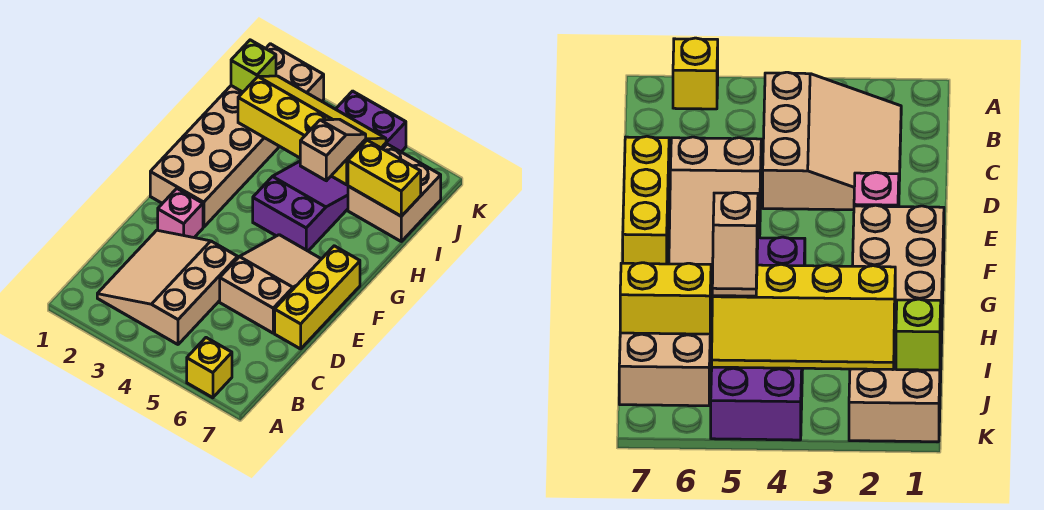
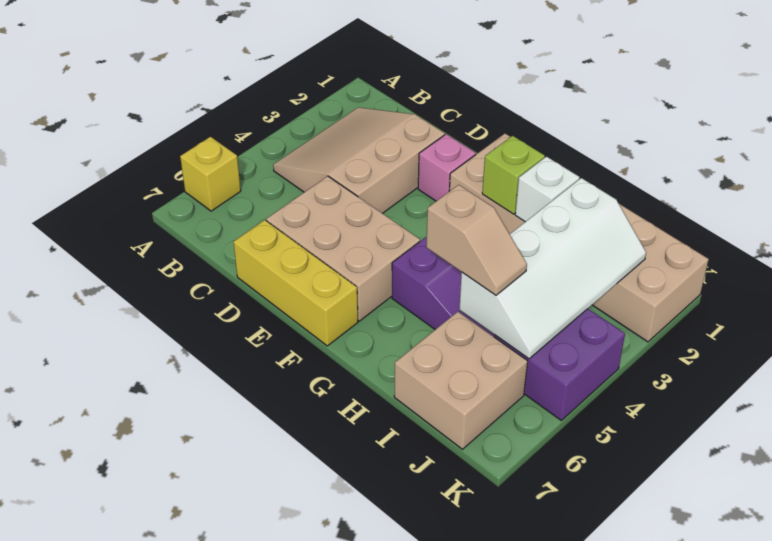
tan 3x3 slope [97,230,238,344] -> tan 3x3 slope turned to [273,107,445,213]
tan 2x3 slope [220,235,321,333] -> tan 2x3 brick [266,176,420,321]
none -> white 1x1 brick [515,157,579,222]
yellow 2x4 slope [238,76,386,185] -> white 2x4 slope [459,178,646,359]
yellow 1x2 brick [348,140,421,216] -> none
lime 1x1 brick [231,40,276,92] -> lime 1x1 brick moved to [482,136,545,214]

